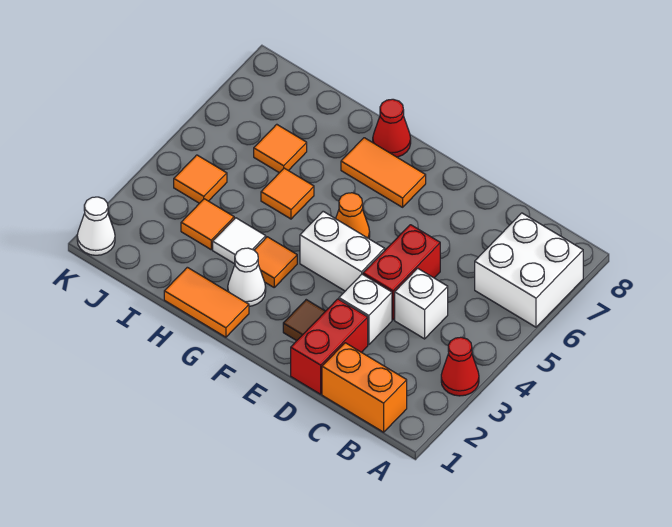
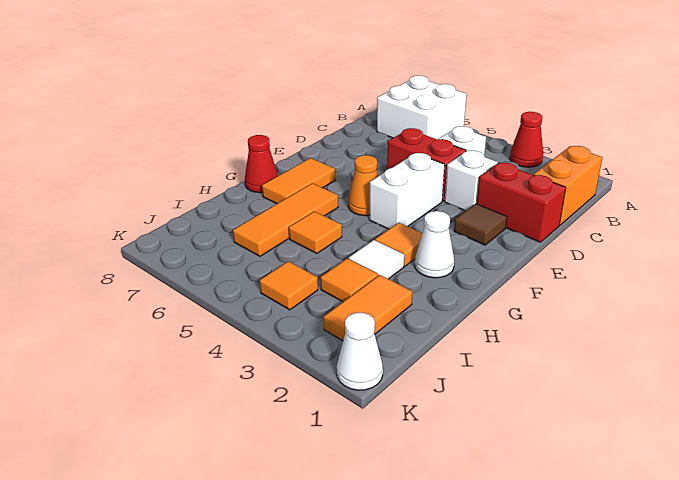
orange 1x2 tile [164,267,249,337] -> orange 1x2 tile moved to [324,275,413,341]
orange 1x1 tile [254,124,307,173] -> orange 1x3 tile [233,183,338,256]

